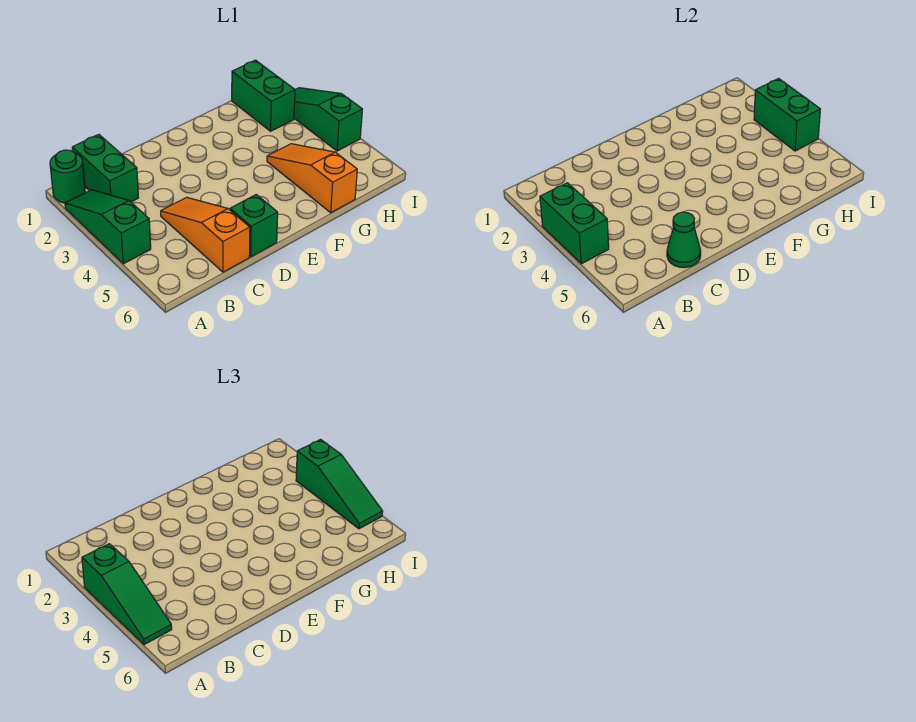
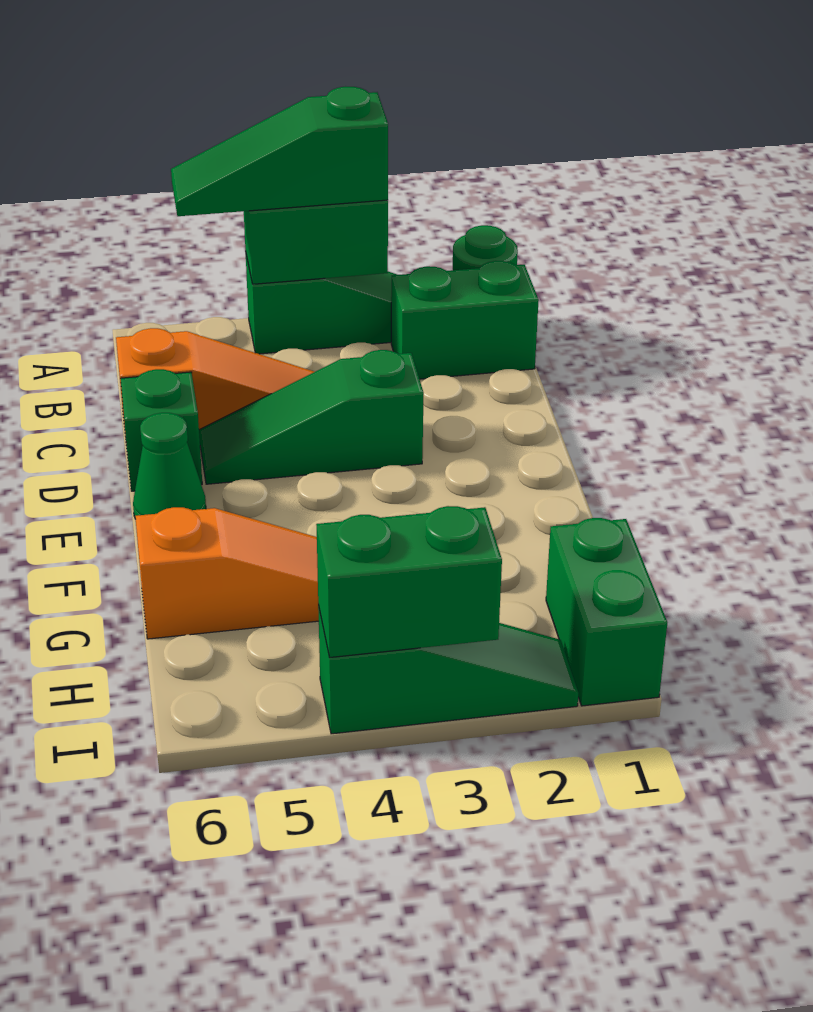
green 1x1 cone [667,212,701,268] -> green 1x1 cone moved to [133,413,206,519]
green 1x2 brick [232,60,295,131] -> green 1x2 brick turned to [546,518,667,706]
green 1x3 slope [296,440,383,529] -> green 1x3 slope moved to [199,350,424,484]

